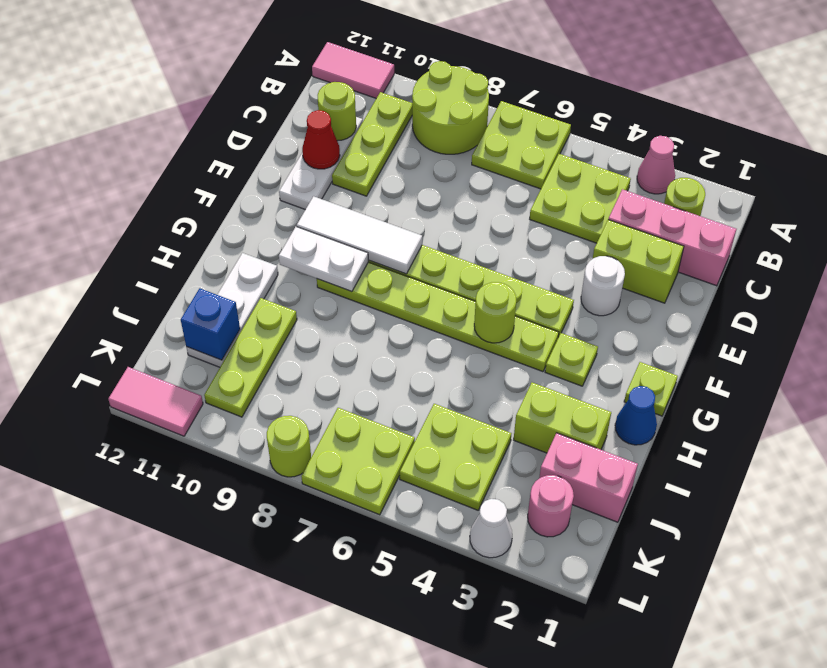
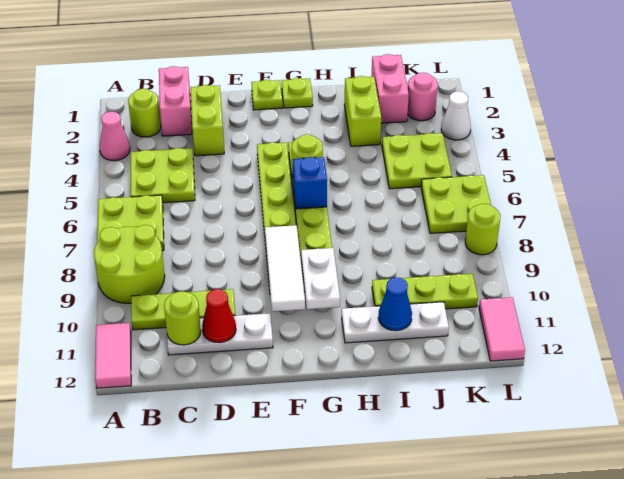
pink 1x3 brick [608,189,736,286] -> pink 1x2 brick [159,66,192,136]
white 1x1 round brick [581,256,625,316] -> none
lime 1x1 plate [545,333,598,386] -> lime 1x1 plate moved to [251,80,282,110]
blue 1x1 cone [615,386,657,445] -> blue 1x1 cone moved to [378,277,412,331]
blue 1x1 brick [181,288,240,360] -> blue 1x1 brick moved to [293,157,327,209]

